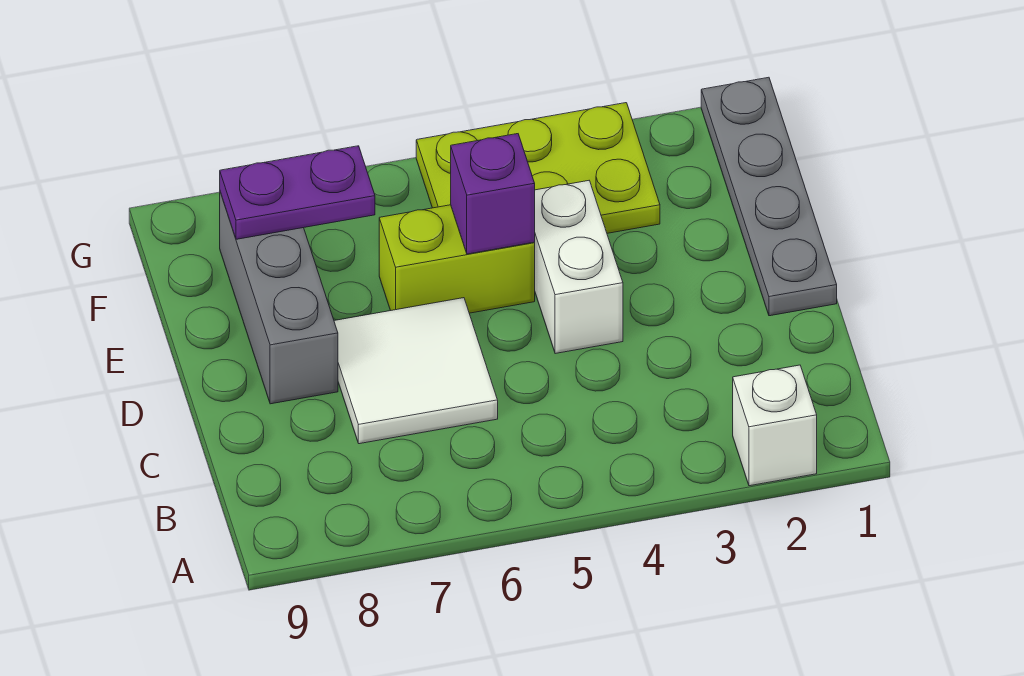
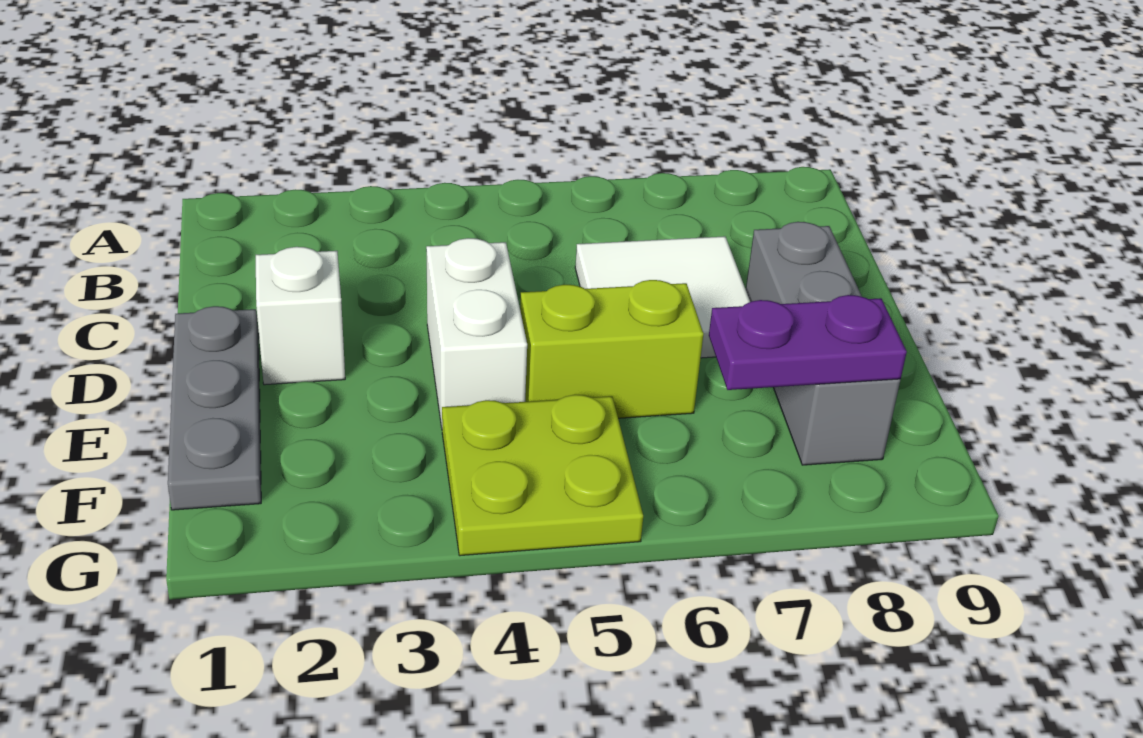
white 1x1 brick [733,365,817,486] -> white 1x1 brick moved to [256,247,345,385]
grey 1x4 plate [701,77,837,316] -> grey 1x3 plate [168,306,261,510]
purple 1x1 brick [451,134,535,254] -> none
lime 2x3 plate [416,103,660,233] -> lime 2x2 plate [442,395,643,556]

